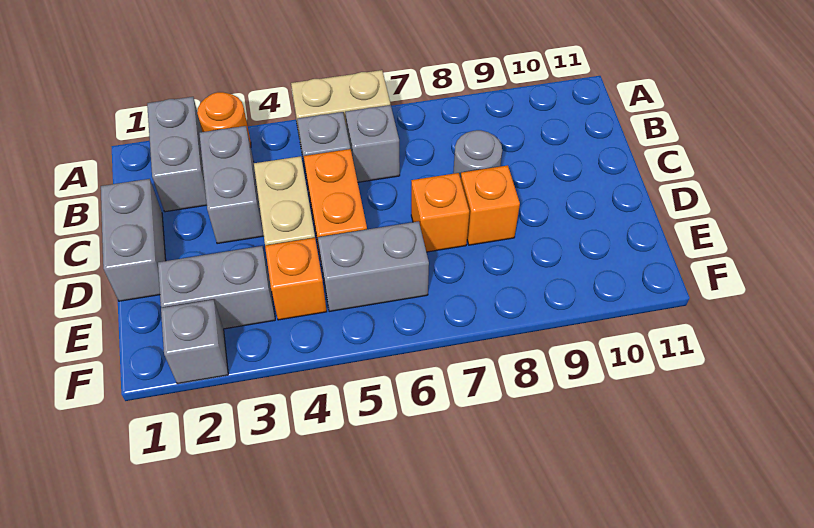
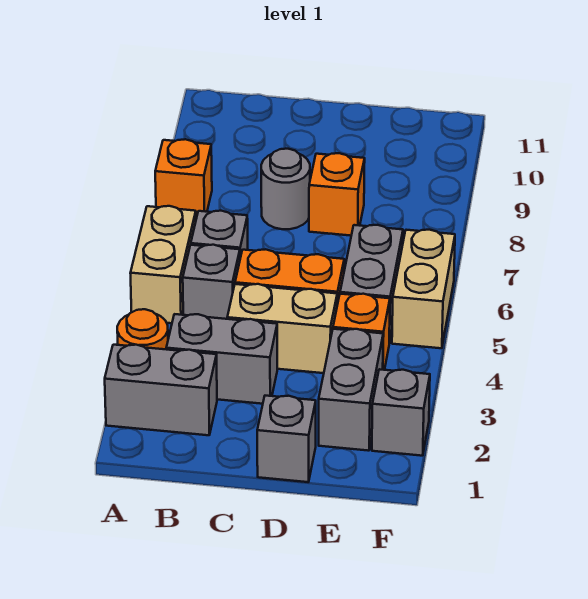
grey 1x2 brick [101,179,166,301] -> grey 1x1 brick [257,396,316,482]
orange 1x1 brick [411,173,469,252] -> orange 1x1 brick moved to [155,139,212,219]
none -> tan 1x2 brick [392,230,455,348]

